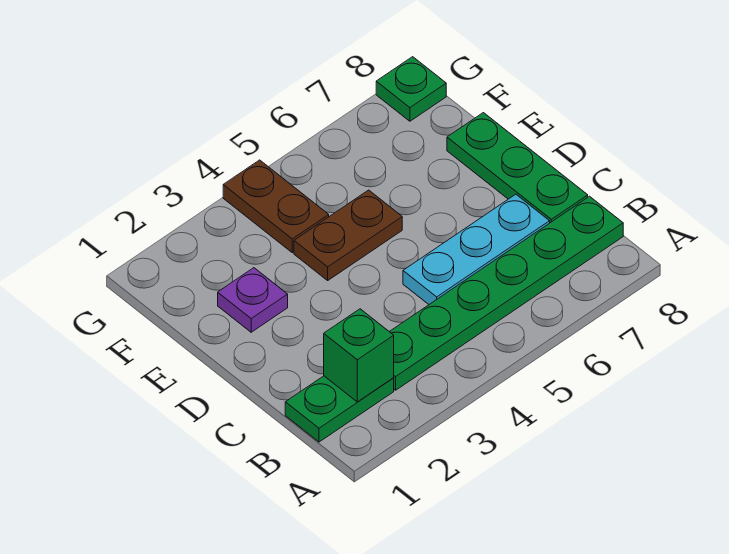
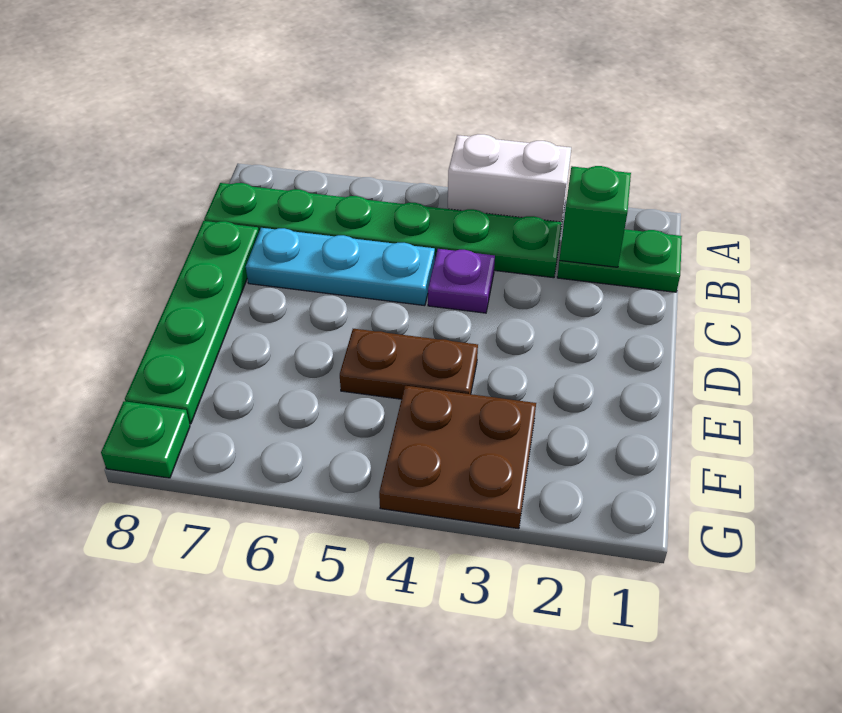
none -> white 1x2 brick [448,134,571,226]
green 1x3 plate [447,113,588,223] -> green 1x4 plate [125,221,259,424]
purple 1x1 plate [218,268,288,332] -> purple 1x1 plate moved to [428,249,495,313]
brown 1x2 plate [223,160,329,253] -> brown 2x2 plate [379,386,536,529]

